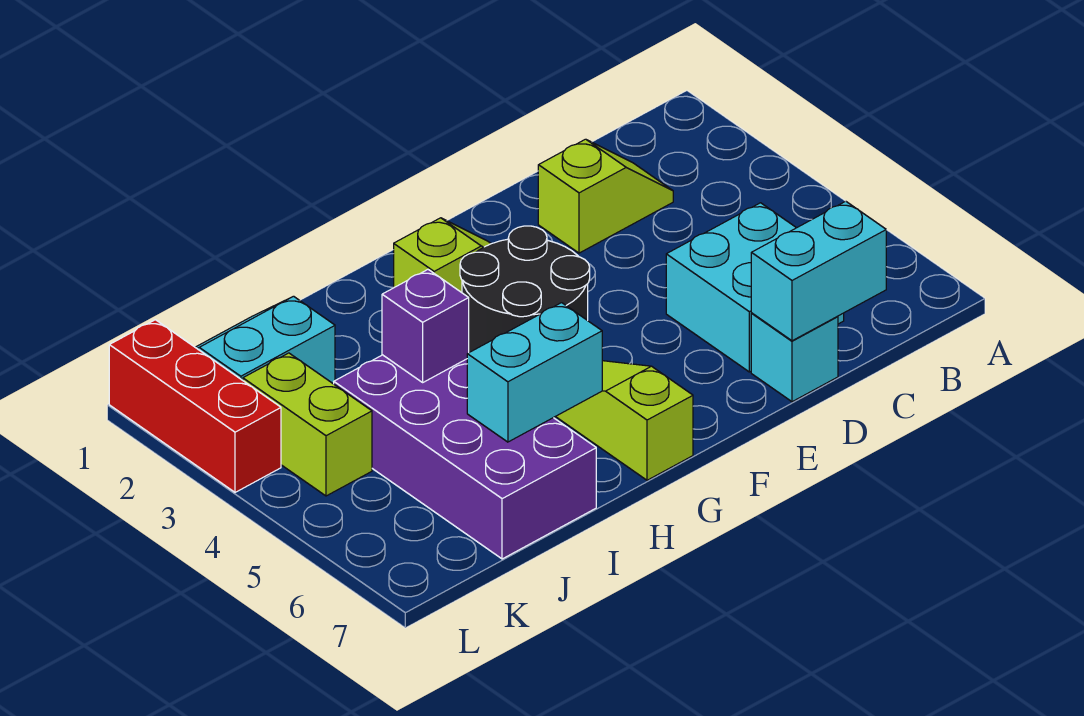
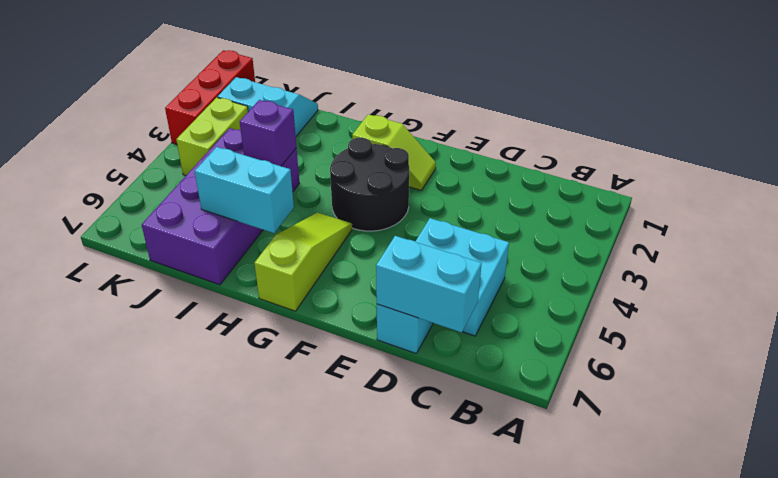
lime 1x2 slope [538,139,673,253] -> none

